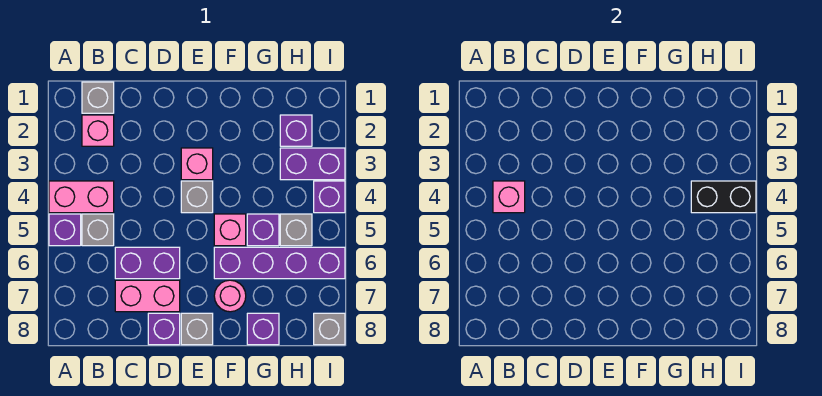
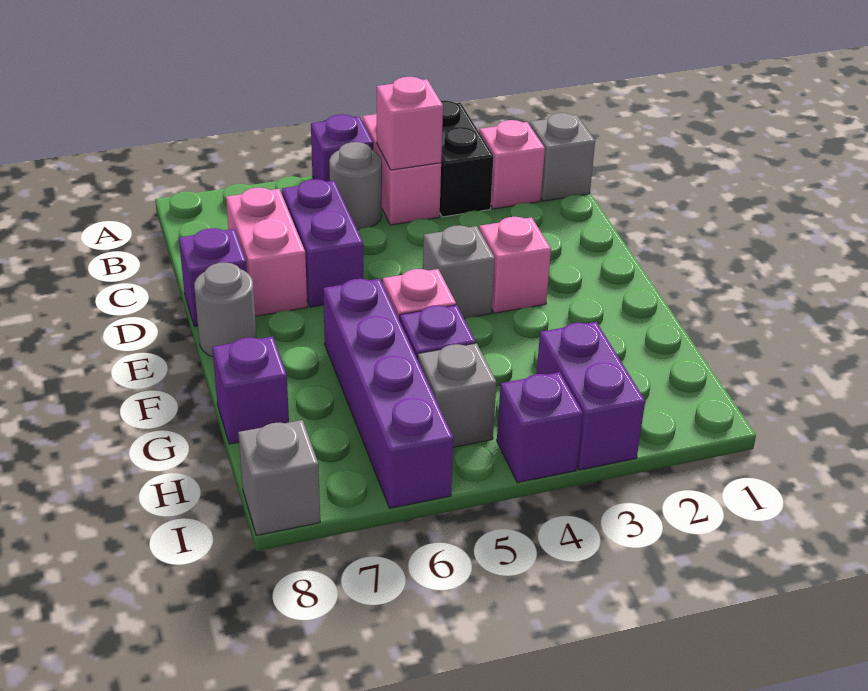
grey 1x1 brick [82,214,114,246] -> grey 1x1 round brick [329,142,382,230]
grey 1x1 brick [181,313,213,345] -> grey 1x1 round brick [194,263,257,357]
pink 1x1 round brick [214,280,246,312] -> none
purple 1x1 brick [280,115,312,146] -> none
black 1x2 brick [691,181,756,213] -> black 1x2 brick moved to [440,100,493,217]

